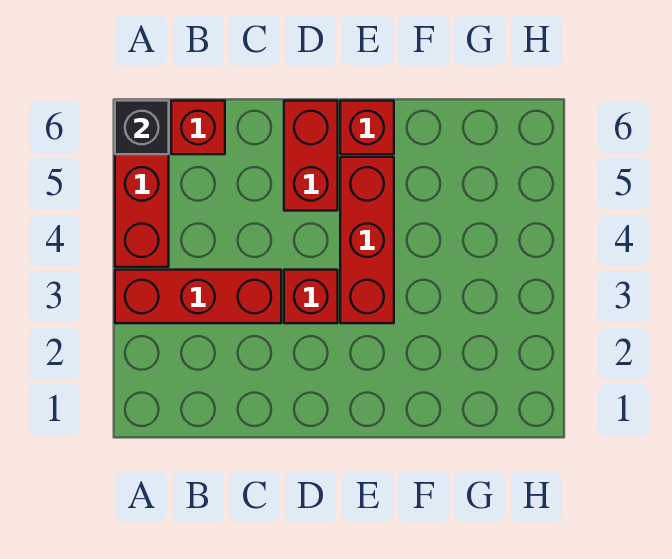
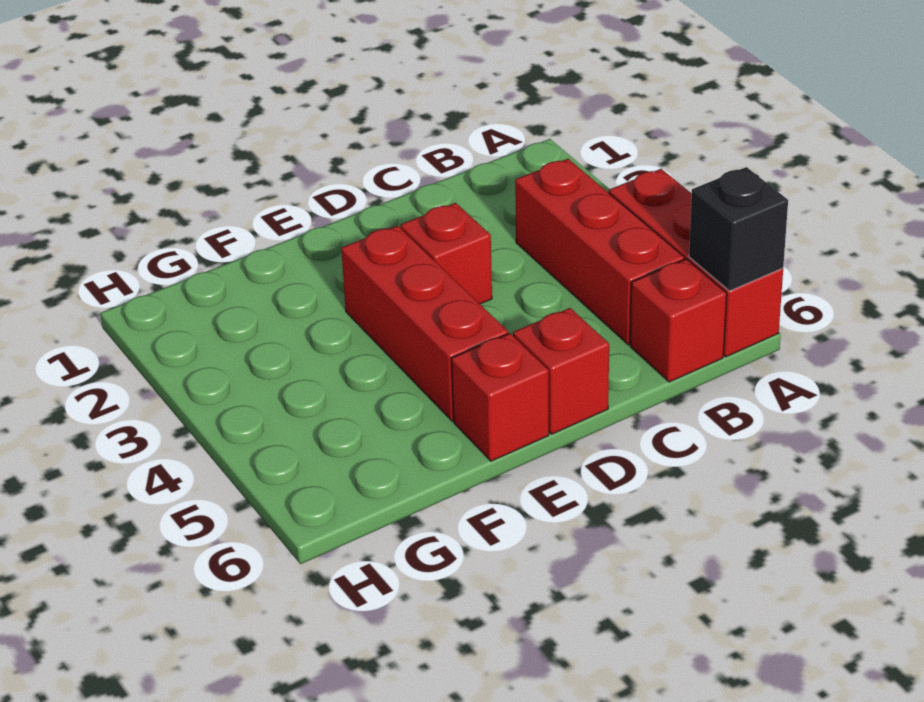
red 1x3 brick [115,270,281,323] -> red 1x3 brick turned to [515,159,684,345]
red 1x2 brick [284,101,338,211] -> red 1x1 brick [513,308,609,434]

